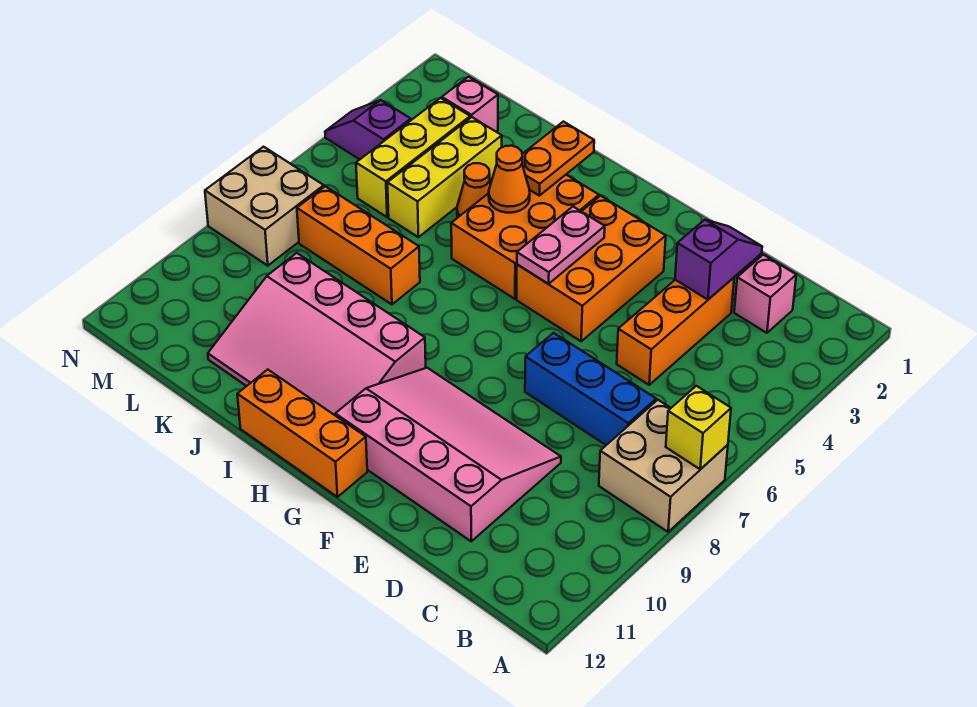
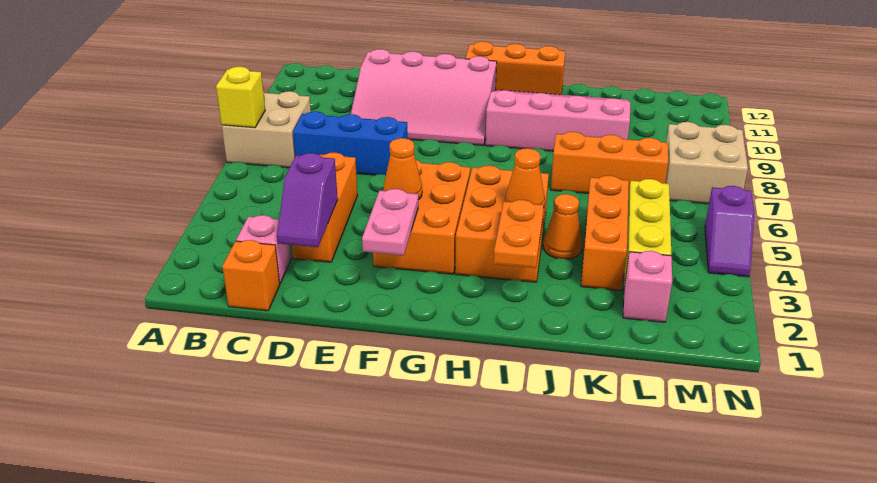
none -> orange 1x1 brick [222,240,280,311]
none -> orange 1x1 cone [384,138,422,200]
pink 1x2 plate [517,207,605,284] -> pink 1x2 plate moved to [362,189,418,255]
yellow 1x3 brick [387,117,502,237] -> orange 1x3 brick [581,175,629,291]
purple 1x2 slope [325,100,411,159] -> purple 1x2 slope turned to [705,186,754,277]

